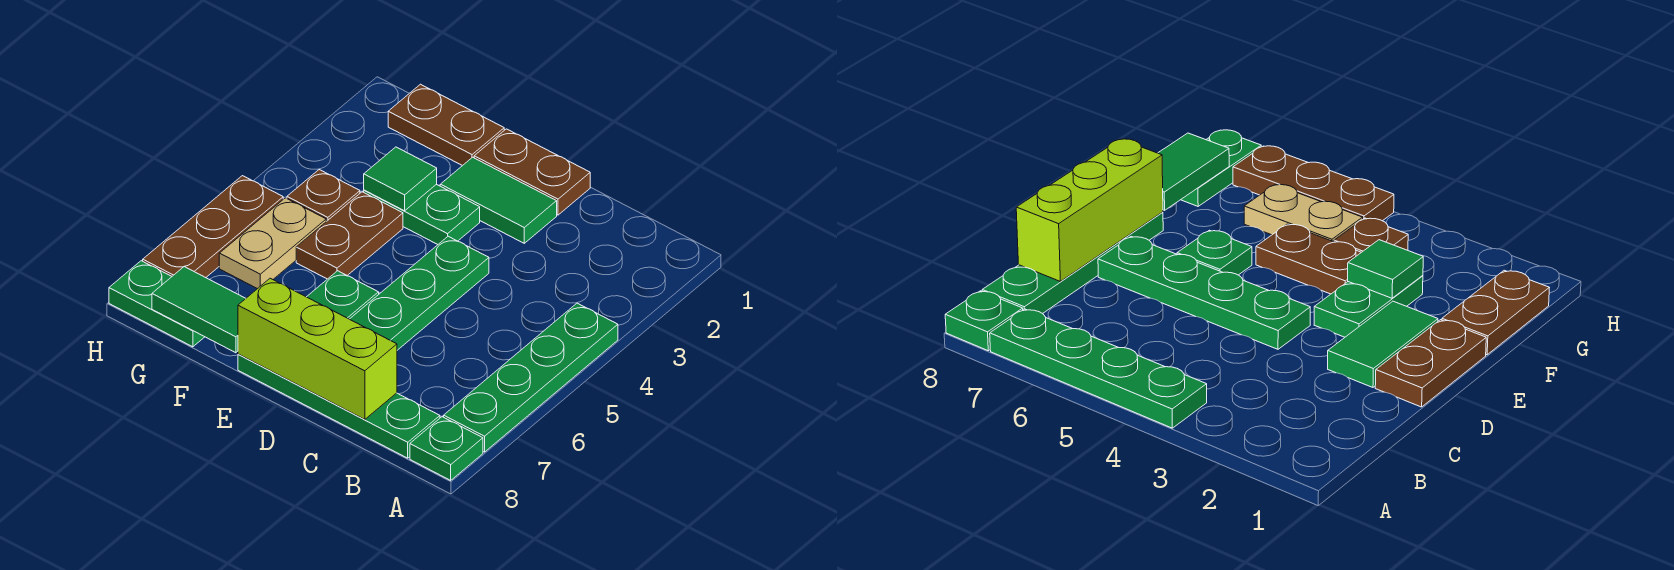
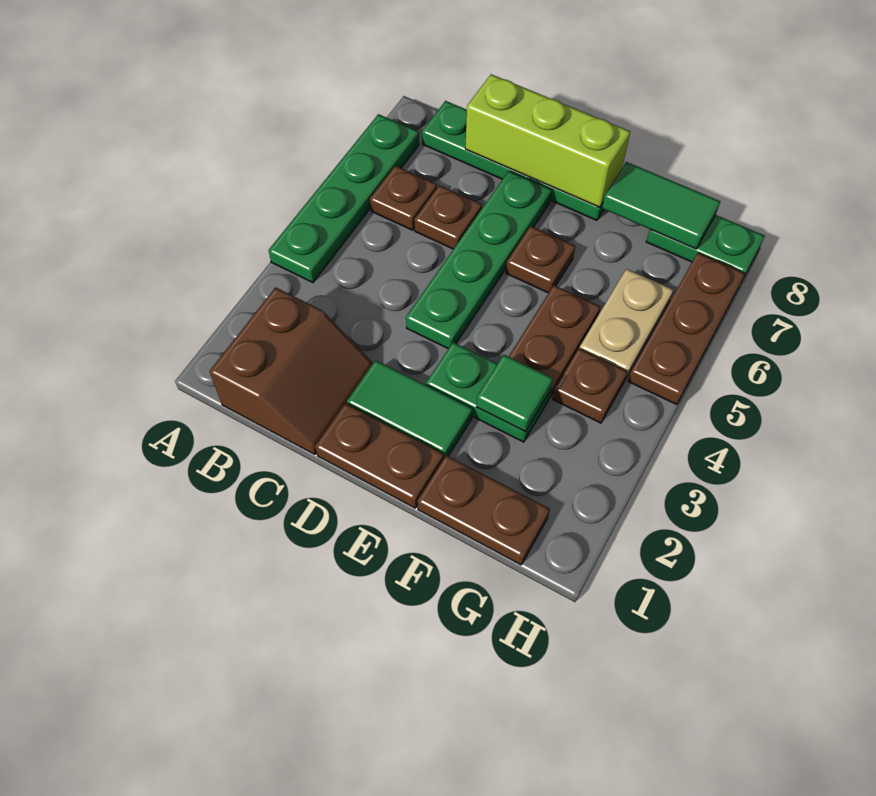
green 1x1 plate [410,417,483,480] -> none
none -> brown 2x2 slope [209,287,373,455]
none -> brown 1x1 plate [370,166,437,230]
none -> brown 1x1 plate [414,185,482,249]
green 1x1 plate [307,271,379,319] -> brown 1x1 plate [506,226,575,293]

